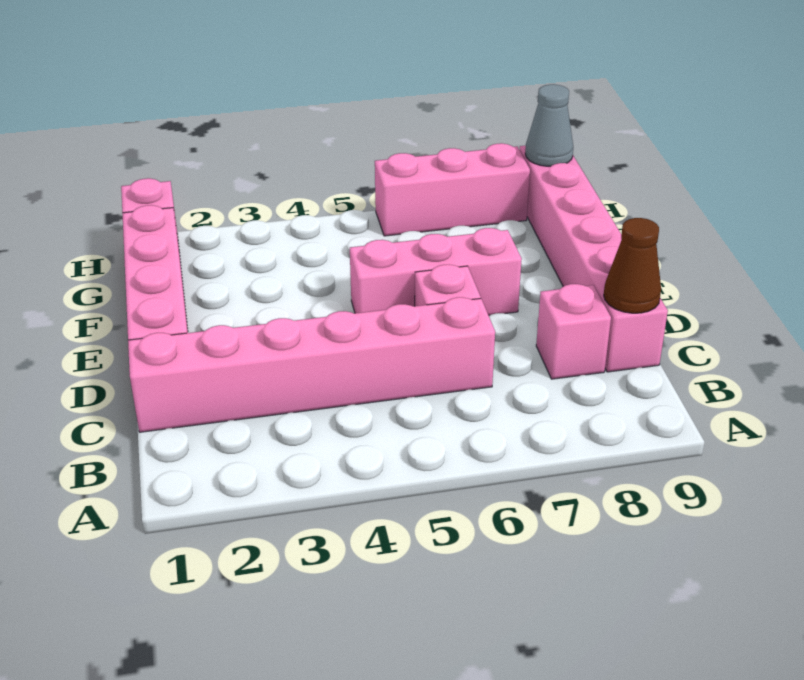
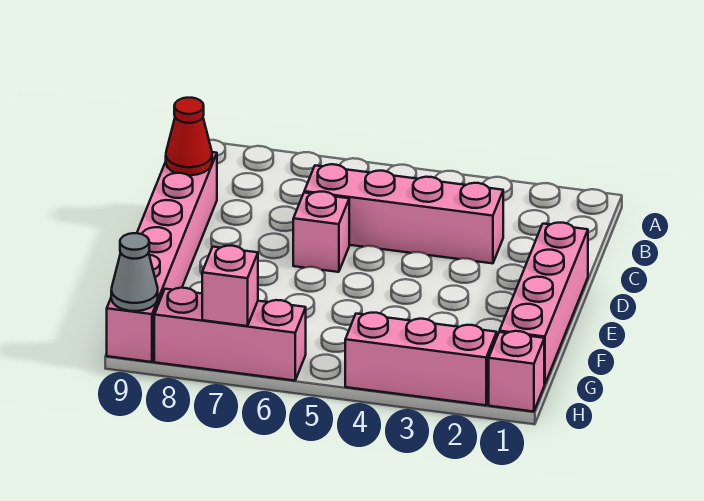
pink 1x6 brick [128,297,495,432] -> pink 1x4 brick [304,164,503,263]
pink 1x1 brick [536,284,611,379] -> pink 1x1 brick moved to [202,246,258,326]
brown 1x1 cone [604,218,661,313] -> red 1x1 cone [166,98,212,175]
pink 1x3 brick [350,228,522,315] -> pink 1x3 brick moved to [345,313,497,405]

